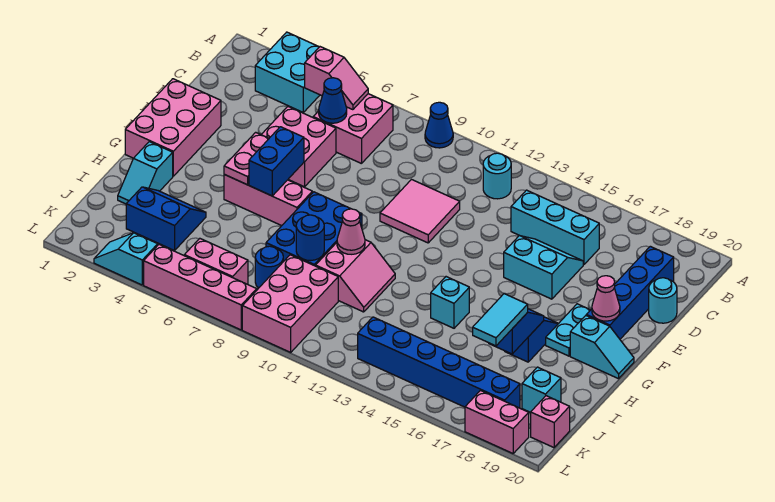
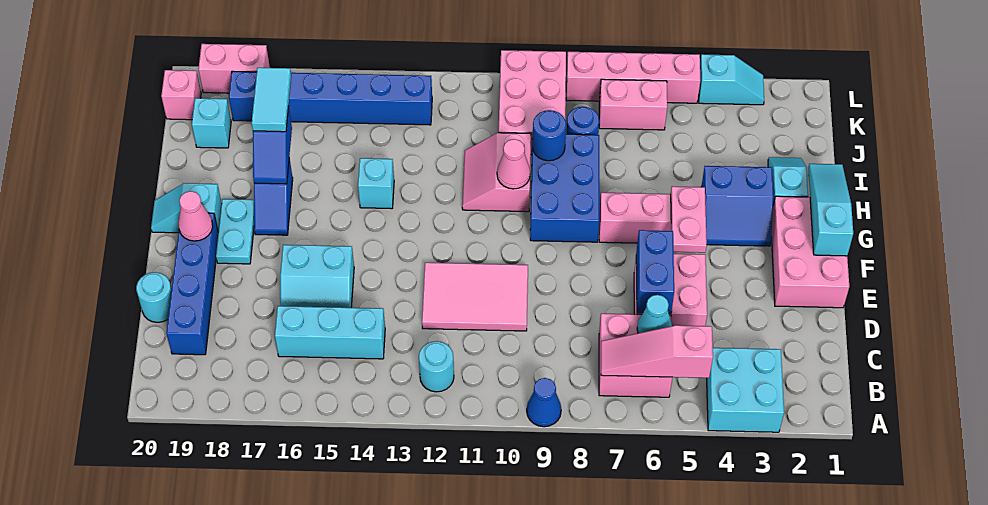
pink 1x2 slope [305,47,368,110] -> pink 1x3 slope [601,325,713,378]
blue 1x1 cone [319,78,347,123] -> cyan 1x1 cone [637,295,672,333]
pink 2x2 tile [380,180,460,243] -> pink 2x3 tile [422,263,528,331]
none -> cyan 1x3 slope [808,164,853,256]
blue 1x2 brick [249,127,304,196] -> blue 1x2 brick moved to [636,230,674,313]
blue 2x2 slope [126,187,206,251] -> blue 2x2 slope moved to [701,166,773,246]

